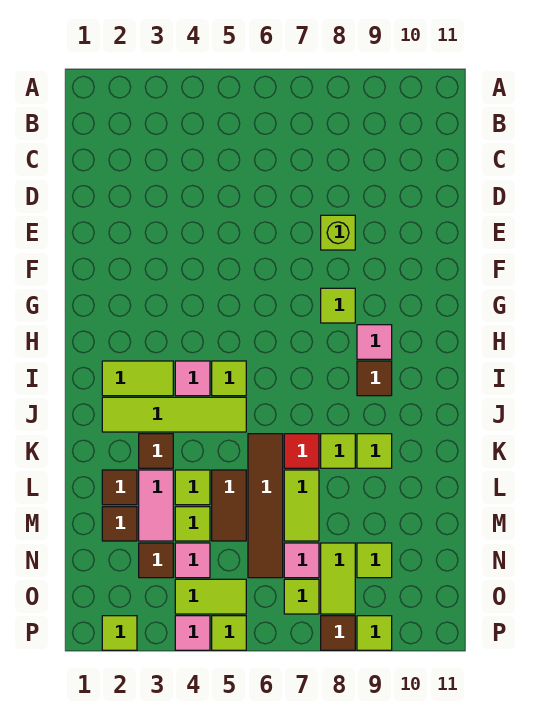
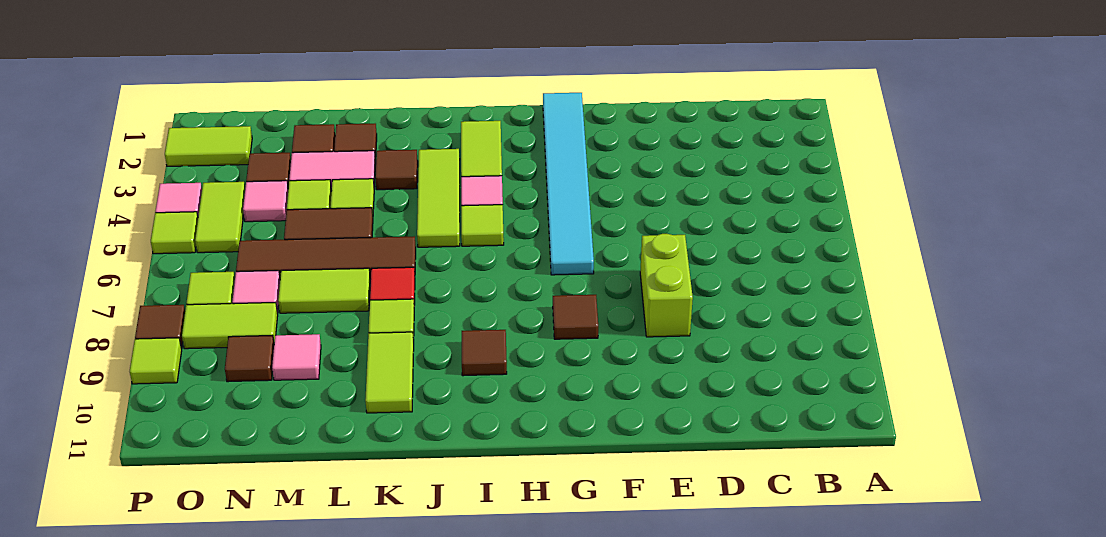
lime 1x1 brick [321,215,355,250] -> lime 1x2 brick [640,234,693,337]
none -> cyan 1x6 tile [543,93,594,275]
lime 1x1 tile [321,288,355,323] -> brown 1x1 tile [553,295,598,339]
pink 1x1 tile [357,325,392,359] -> pink 1x1 tile moved to [272,334,321,380]
lime 1x4 tile [102,397,246,432] -> lime 1x3 tile [417,149,460,247]
lime 1x1 tile [357,434,392,468] -> lime 1x2 tile [365,332,414,413]
lime 1x1 tile [357,543,392,578] -> brown 1x1 tile [225,335,274,382]
lime 1x1 tile [102,616,137,650] -> lime 1x2 tile [165,126,252,166]

